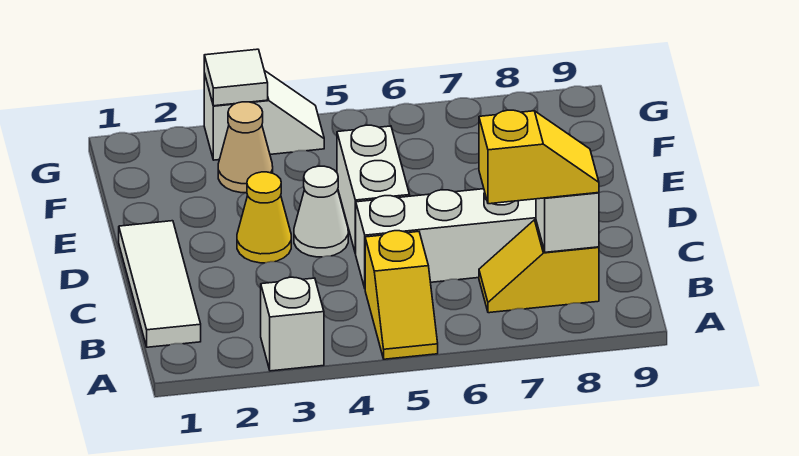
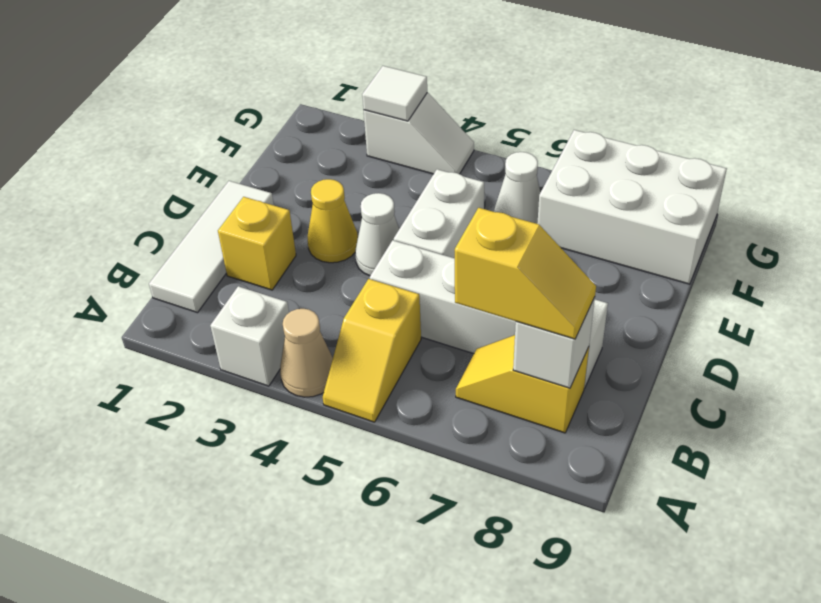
none -> yellow 1x1 brick [218,197,296,290]
tan 1x1 cone [218,102,273,193] -> tan 1x1 cone moved to [280,309,333,397]
none -> white 1x1 cone [494,152,541,224]
none -> white 2x3 brick [537,130,727,284]

